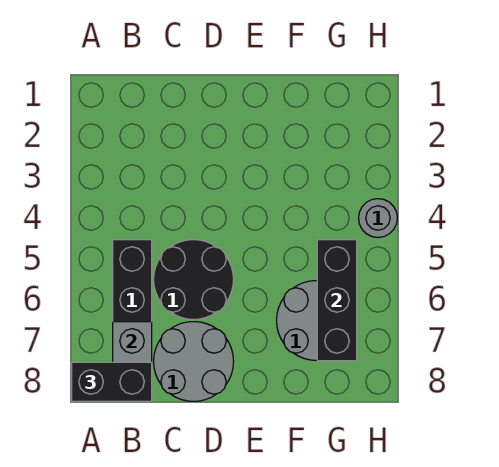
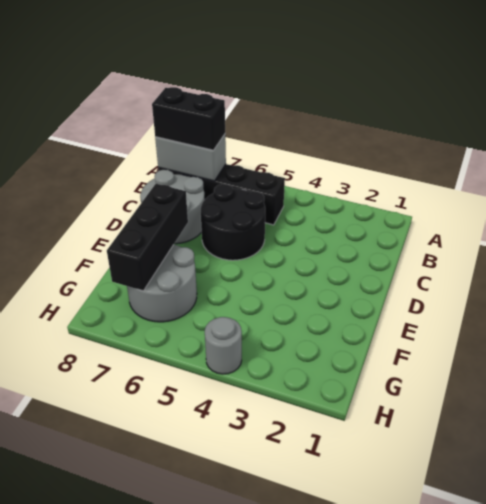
black 1x2 brick [72,362,152,401] -> black 1x2 brick turned to [152,87,225,150]
black 1x3 brick [317,240,357,361] -> black 1x3 brick turned to [107,184,188,291]

